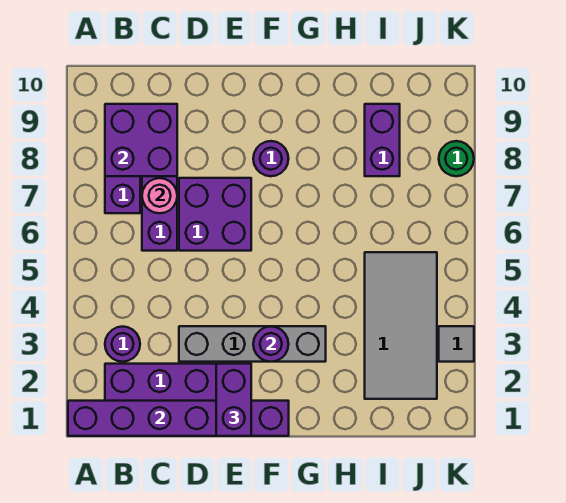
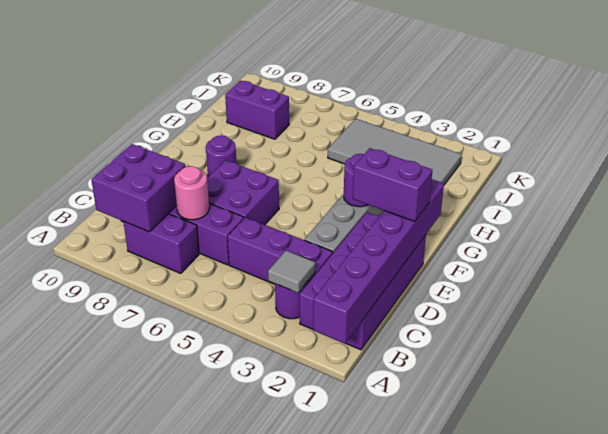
none -> purple 1x3 brick [228,217,333,284]
grey 1x1 tile [439,326,474,362] -> grey 1x1 tile moved to [268,251,315,293]
green 1x1 round brick [439,141,474,176] -> none

